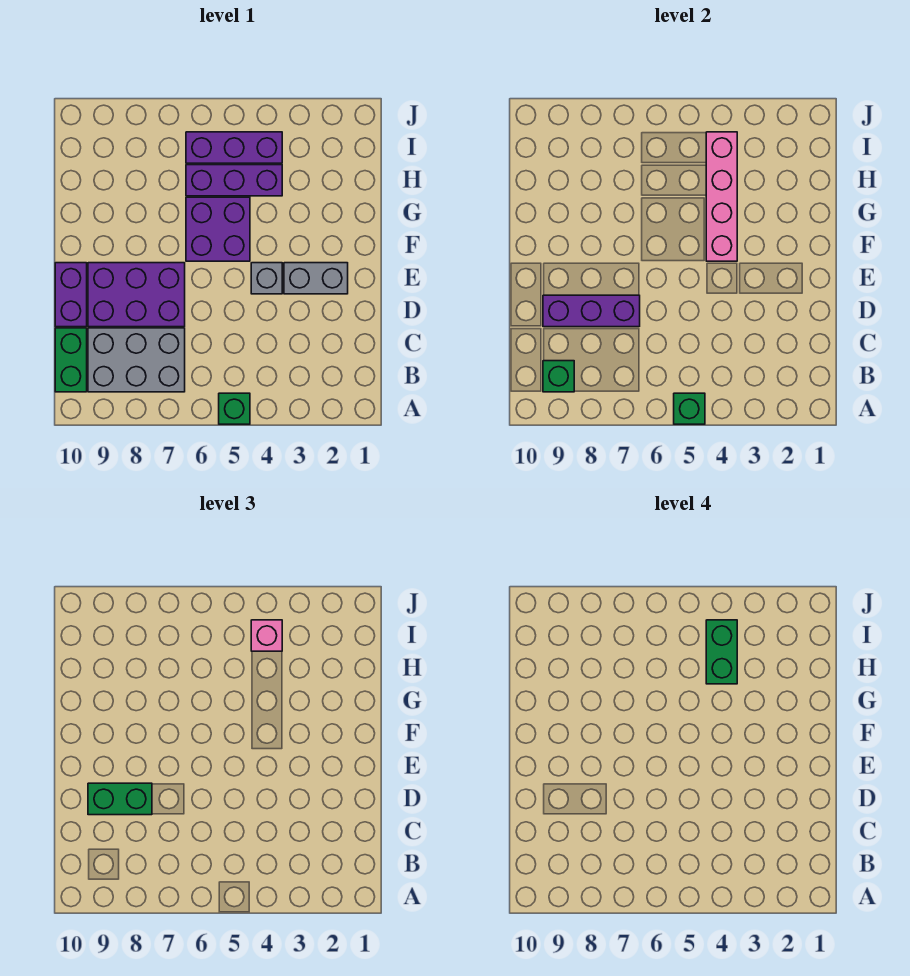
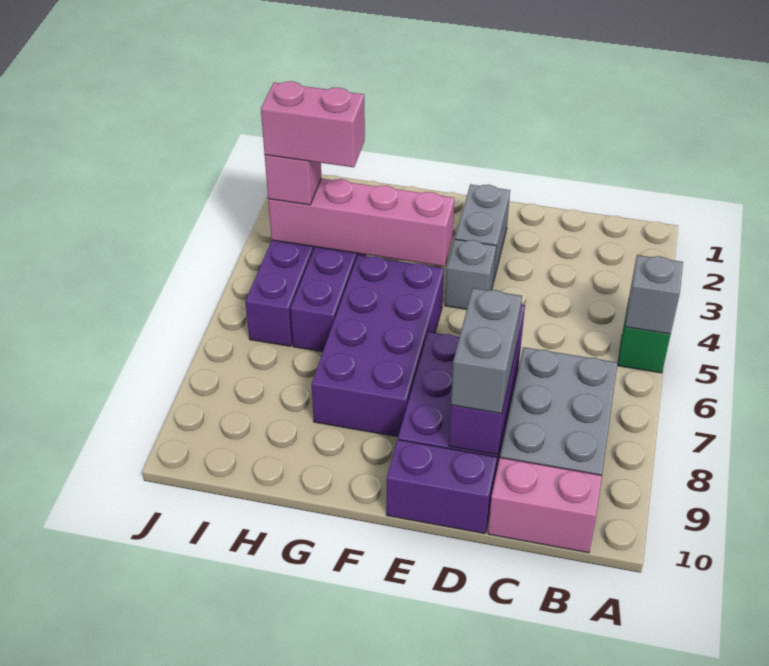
green 1x1 brick [674,393,705,424] -> grey 1x1 brick [625,255,683,334]
green 1x1 brick [543,361,574,392] -> none
green 1x2 brick [55,328,87,392] -> pink 1x2 brick [488,458,602,553]
green 1x2 brick [88,783,152,815] -> grey 1x2 brick [451,288,522,414]
purple 2x2 brick [186,197,250,261] -> purple 2x4 brick [312,255,444,437]
green 1x2 brick [706,620,737,684] -> pink 1x2 brick [261,81,365,167]

